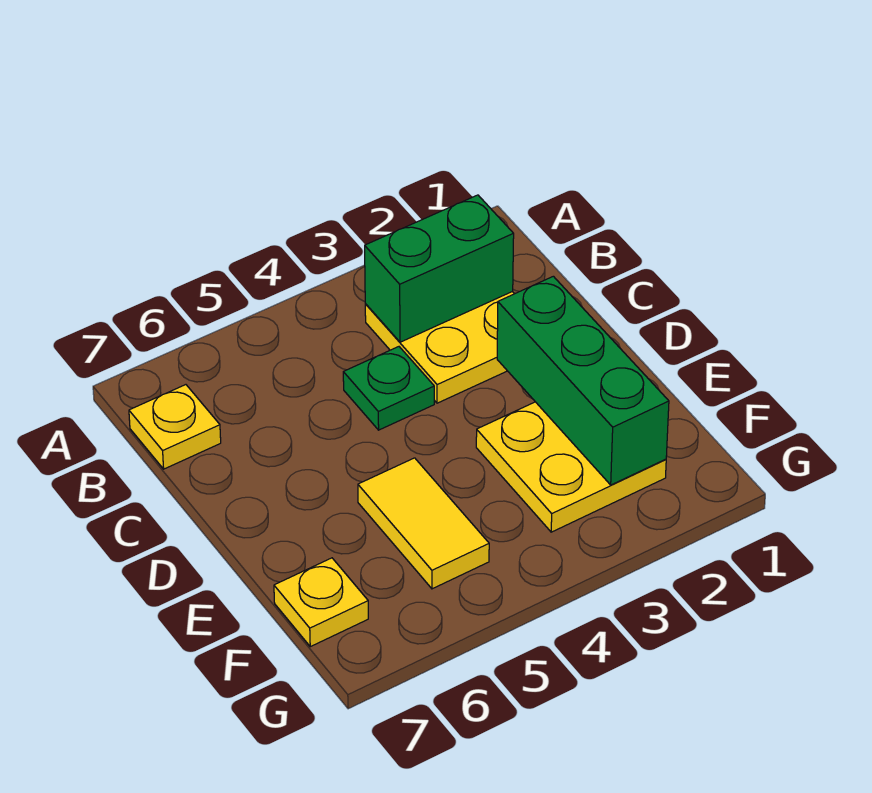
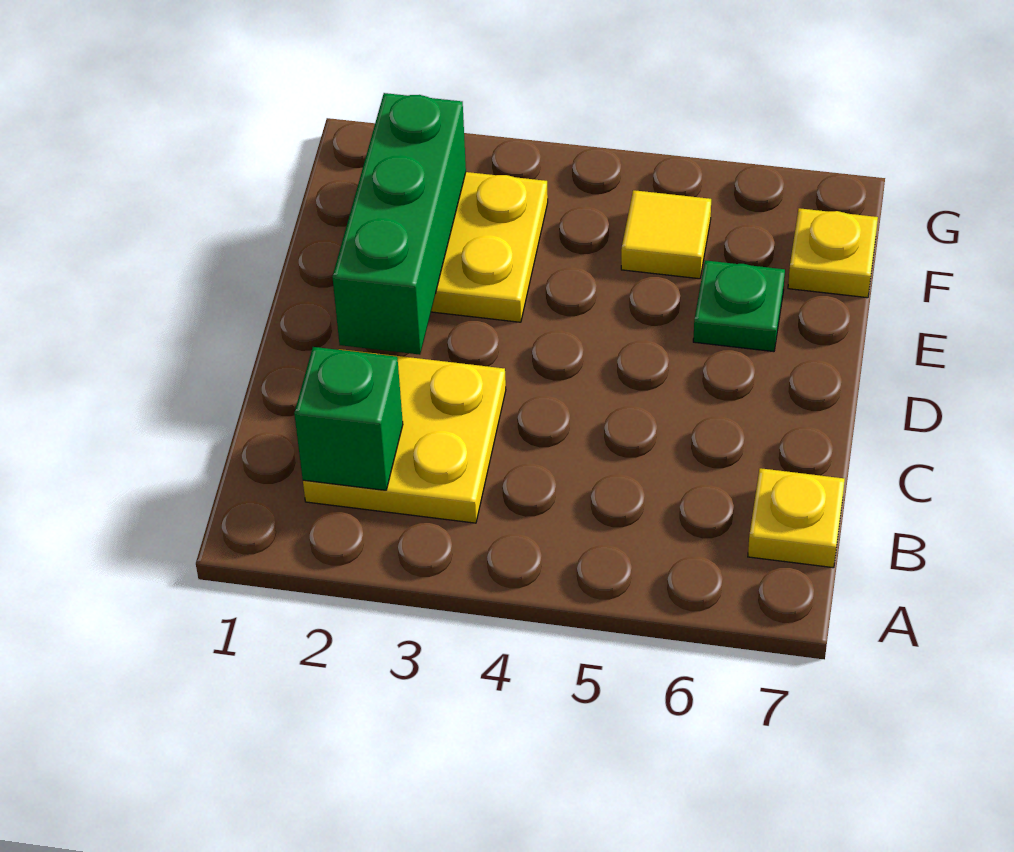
green 1x2 brick [365,195,514,342] -> green 1x1 brick [294,347,403,490]
green 1x1 plate [343,347,434,430] -> green 1x1 plate moved to [693,260,785,352]
yellow 1x2 tile [358,458,489,589] -> yellow 1x1 tile [621,190,711,279]

